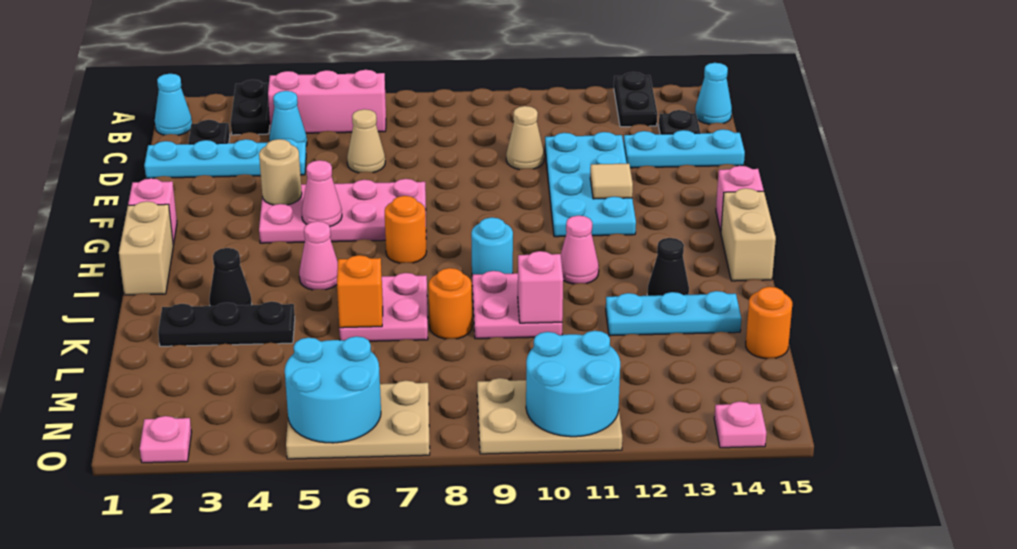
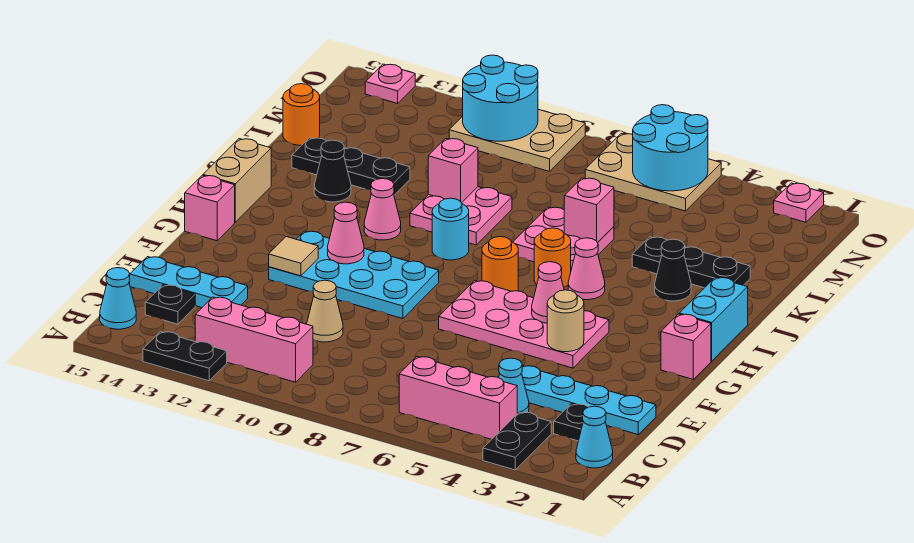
black 1x2 plate [614,72,657,127] -> black 1x2 plate turned to [143,332,227,381]
none -> pink 1x3 brick [195,297,313,382]
tan 1x1 cone [347,109,385,173] -> none
cyan 2x4 plate [545,132,636,237] -> cyan 2x4 plate turned to [269,231,439,319]
none -> pink 1x1 cone [328,202,364,264]
tan 1x2 brick [119,201,173,295] -> cyan 1x2 brick [679,277,748,361]
orange 1x1 brick [337,255,383,328] -> pink 1x1 brick [564,178,614,243]
orange 1x1 round brick [429,268,472,339] -> orange 1x1 round brick moved to [534,228,571,287]
cyan 1x3 plate [606,291,741,336] -> black 1x3 plate [292,138,410,195]

